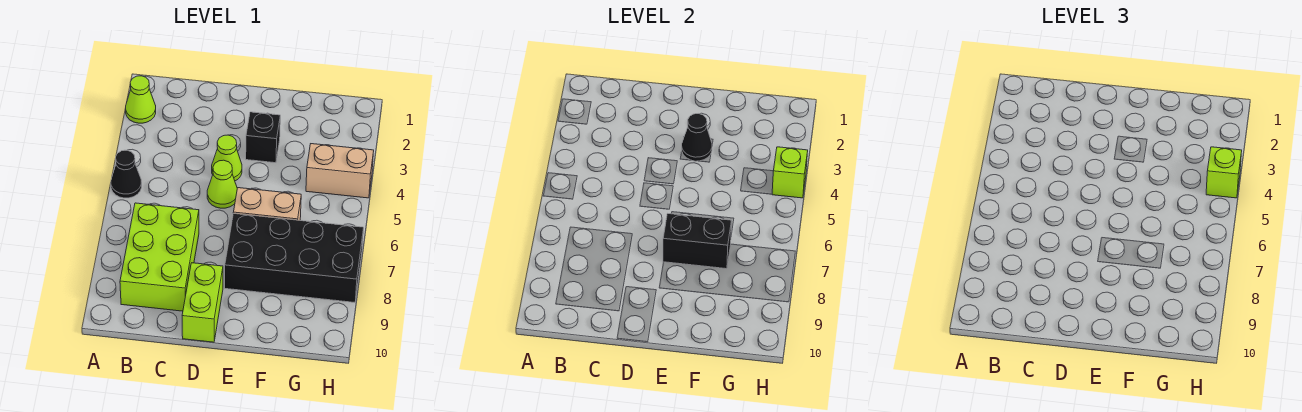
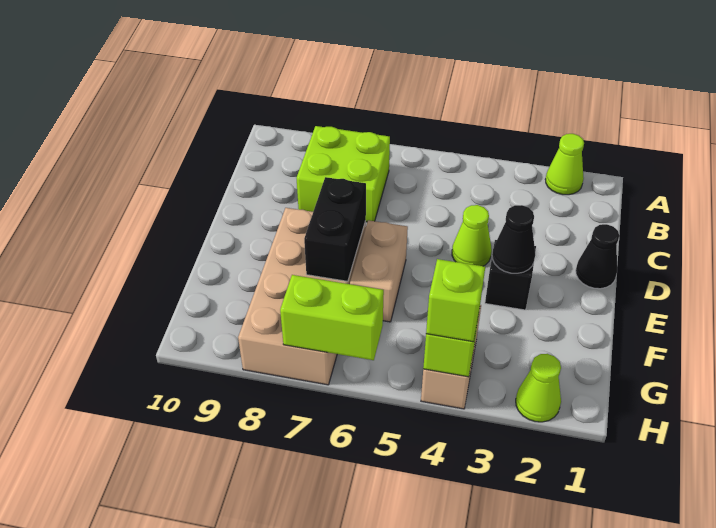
black 1x1 cone [111,150,142,198] -> black 1x1 cone moved to [576,224,619,289]
lime 2x3 brick [120,203,199,311] -> lime 2x2 brick [297,126,390,222]
lime 1x1 cone [207,160,237,208] -> lime 1x1 cone moved to [516,354,561,422]
lime 1x2 brick [182,263,223,342] -> lime 1x2 brick moved to [280,275,384,360]
black 2x4 brick [225,213,364,303] -> tan 2x4 brick [238,208,366,385]

